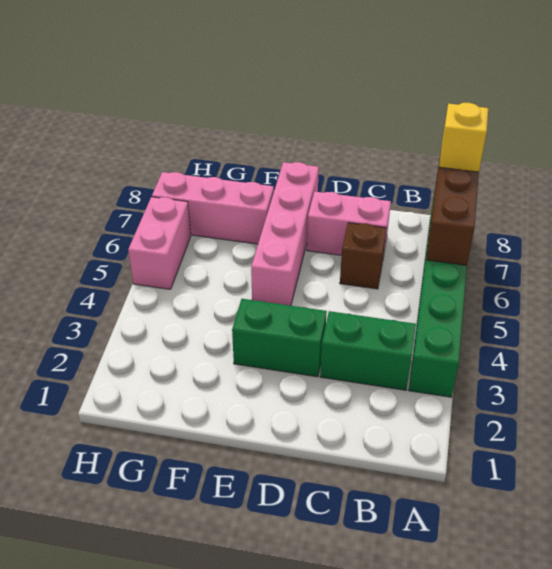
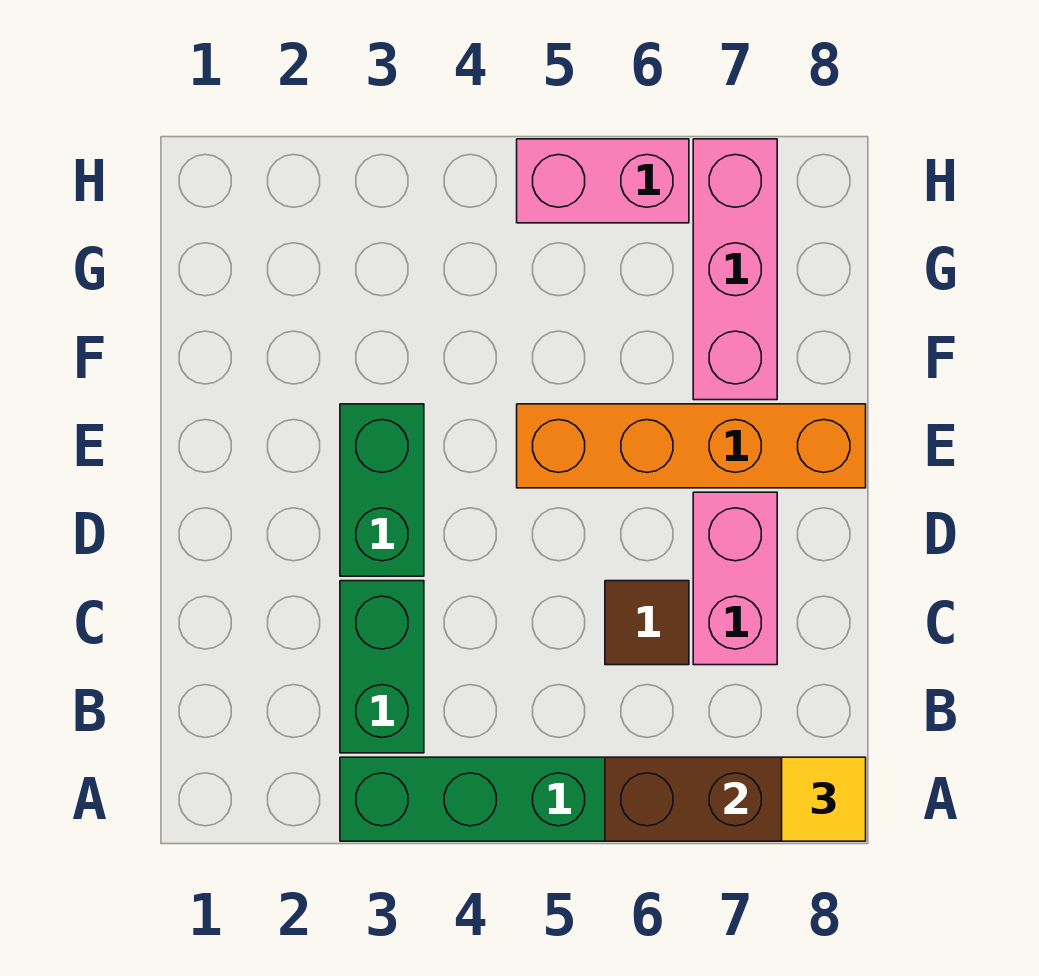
yellow 1x1 brick [439,103,488,172] -> yellow 1x1 tile [782,757,866,841]
brown 1x1 brick [340,223,386,289] -> brown 1x1 tile [605,581,689,665]
pink 1x4 brick [251,162,319,306] -> orange 1x4 brick [517,404,866,488]

